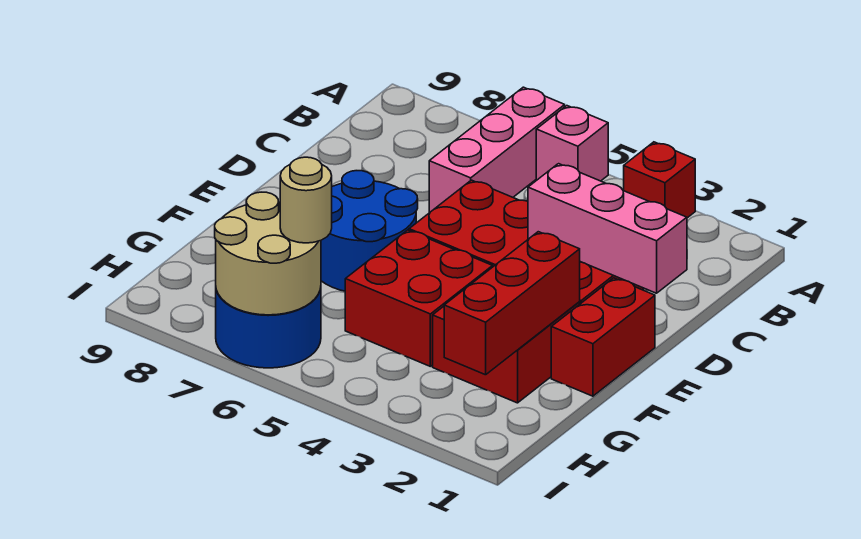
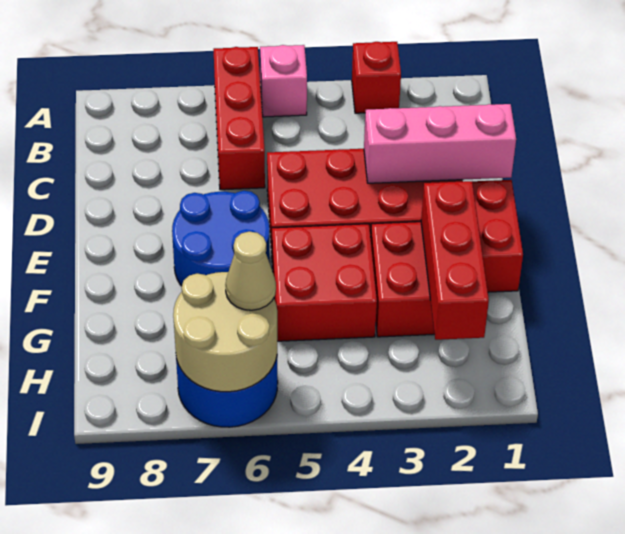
pink 1x3 brick [429,87,565,213] -> red 1x3 brick [213,47,265,190]
tan 1x1 round brick [280,157,332,243] -> tan 1x1 cone [225,231,276,310]

